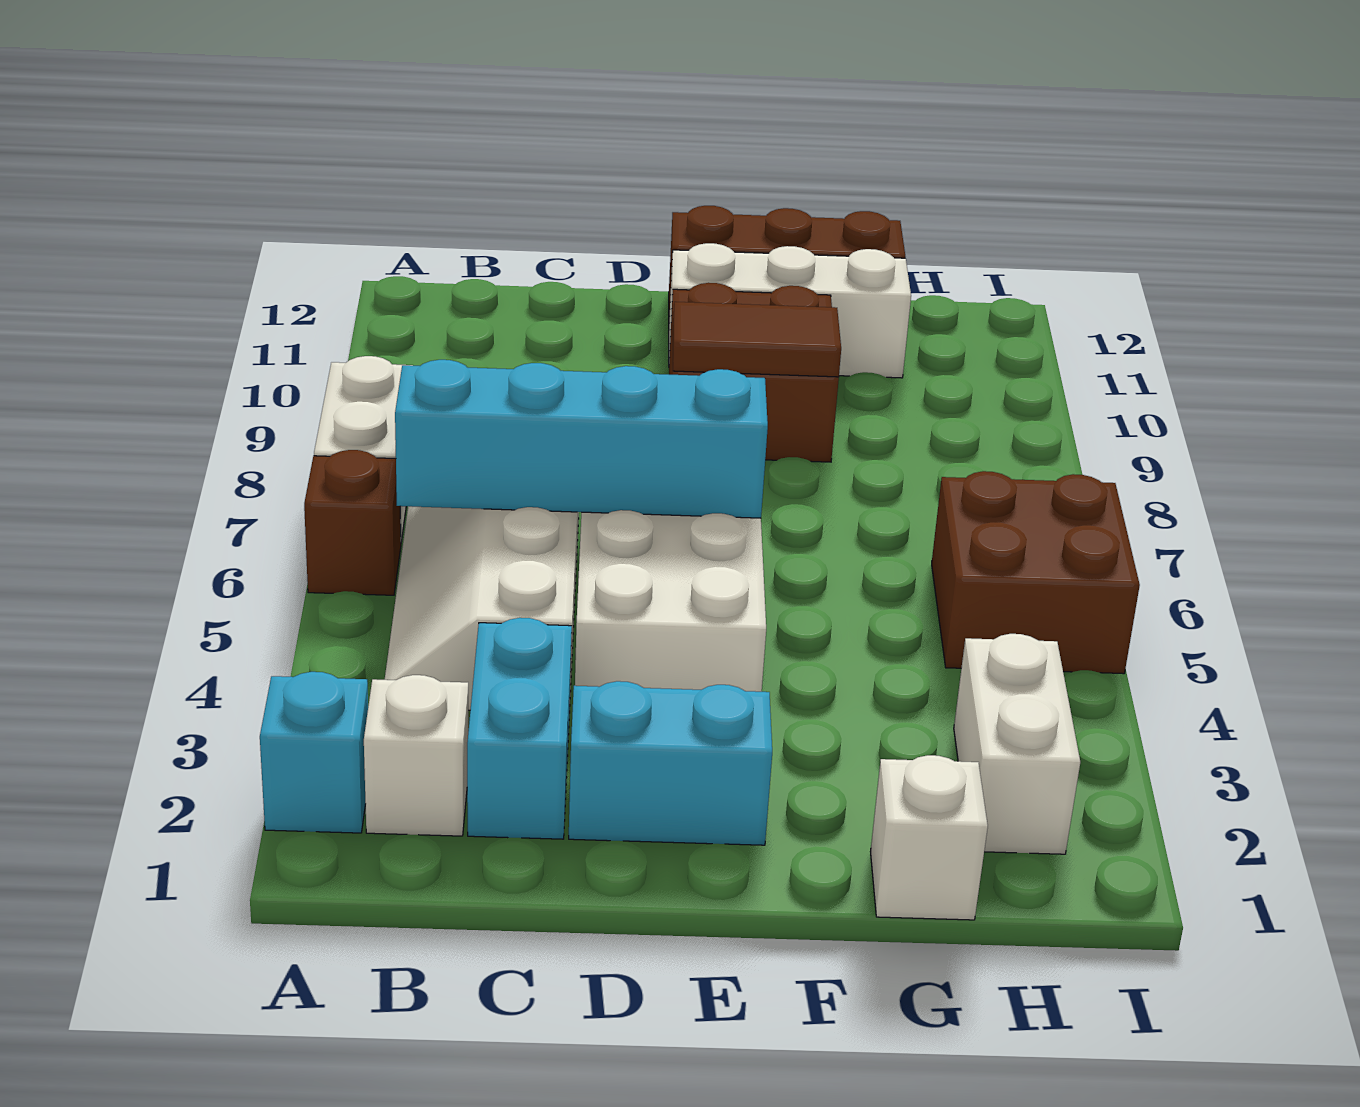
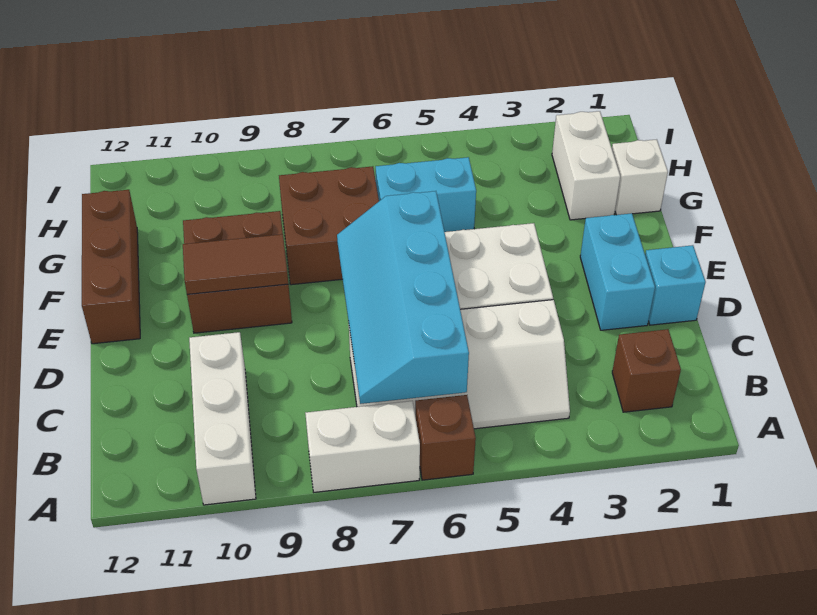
cyan 1x1 brick [260,672,368,833] -> cyan 1x1 brick moved to [645,245,706,325]
white 1x1 brick [364,675,468,836] -> brown 1x1 brick [612,329,681,412]
cyan 1x2 brick [467,618,572,839] -> cyan 1x2 brick moved to [376,157,476,232]
brown 1x2 tile [673,302,841,377] -> brown 1x2 tile turned to [183,234,288,294]
white 1x3 brick [669,243,911,378] -> white 1x3 brick moved to [189,332,256,505]
white 1x2 brick [954,634,1080,854] -> white 1x2 brick turned to [552,111,620,220]
brown 2x2 brick [932,471,1140,674] -> brown 2x2 brick moved to [279,166,379,285]

